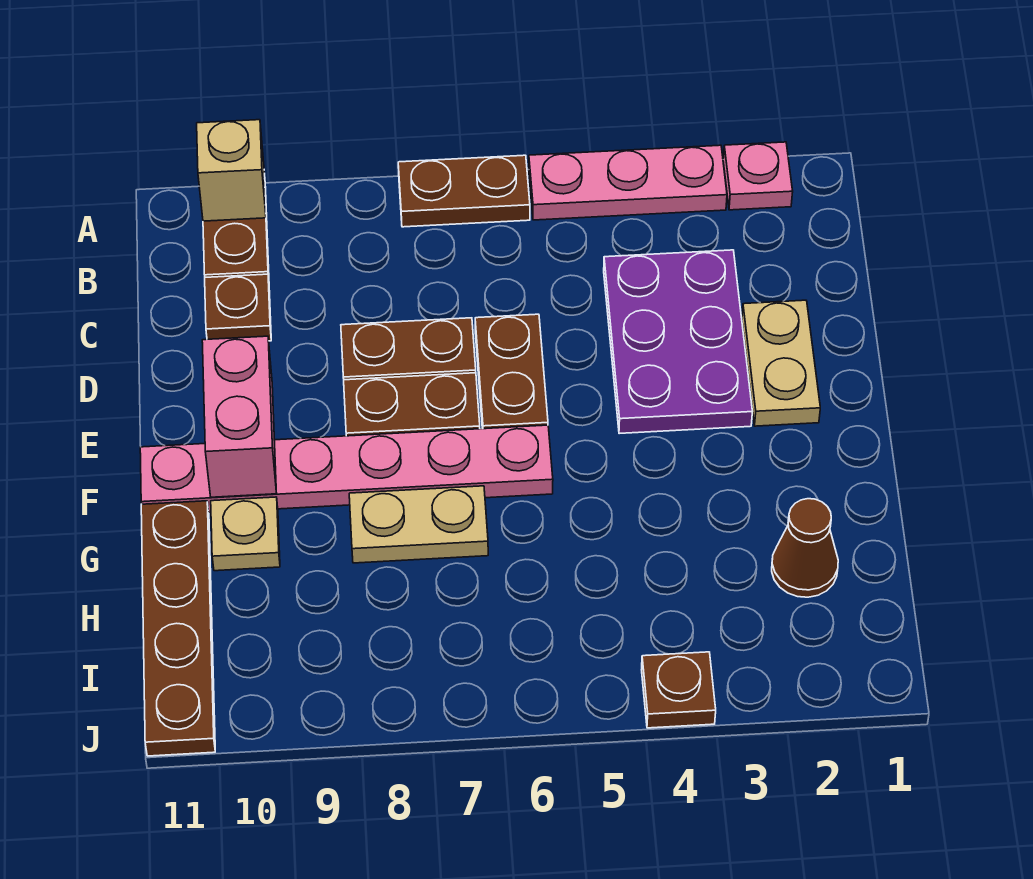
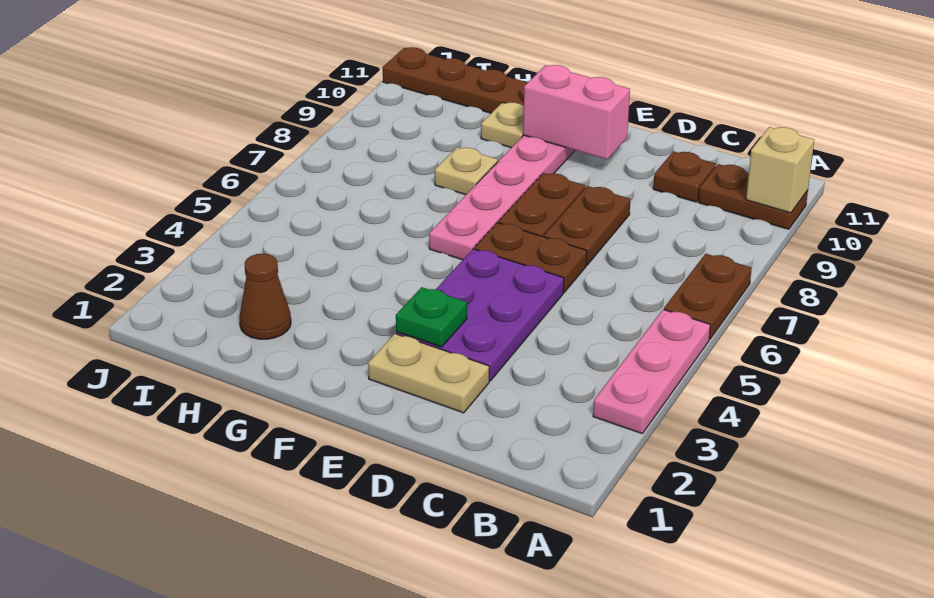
pink 1x1 plate [723,142,793,210] -> none
purple 2x3 plate [604,250,753,434] -> purple 2x3 plate turned to [396,249,564,381]
none -> green 1x1 plate [396,287,467,347]
tan 1x2 plate [349,486,488,563] -> tan 1x1 plate [435,147,498,195]
brown 1x1 plate [642,652,716,728] -> none

